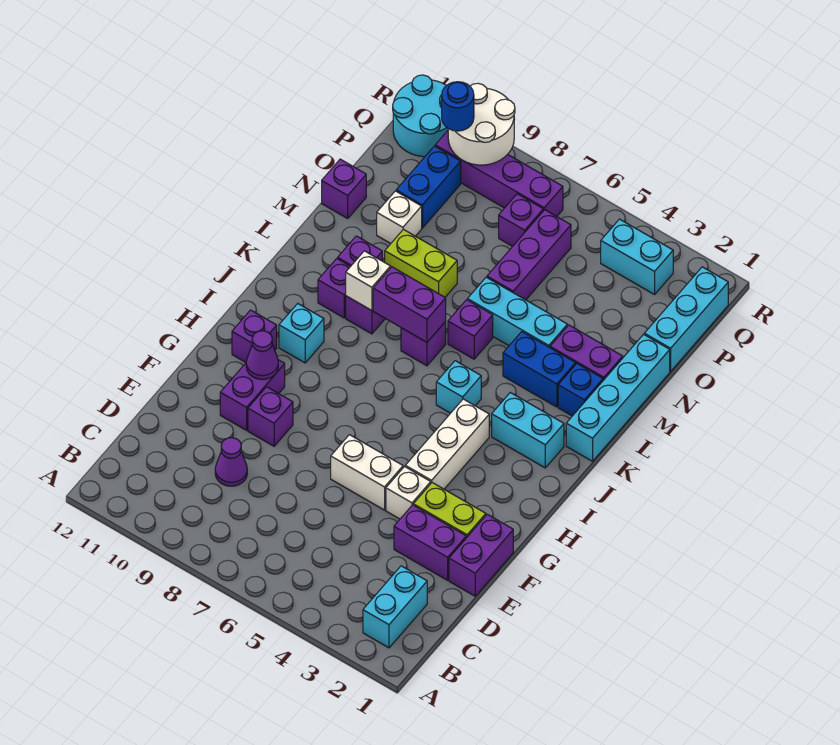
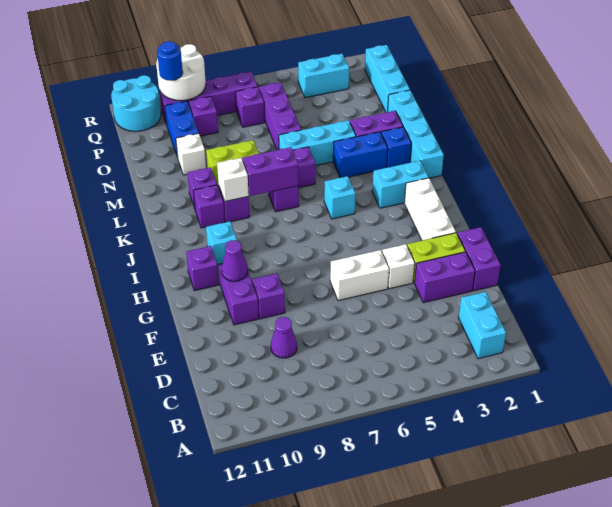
white 1x3 brick [405,399,489,489] -> white 1x3 brick moved to [404,178,456,240]
purple 1x1 brick [322,159,366,218] -> purple 1x1 brick moved to [189,96,218,136]

